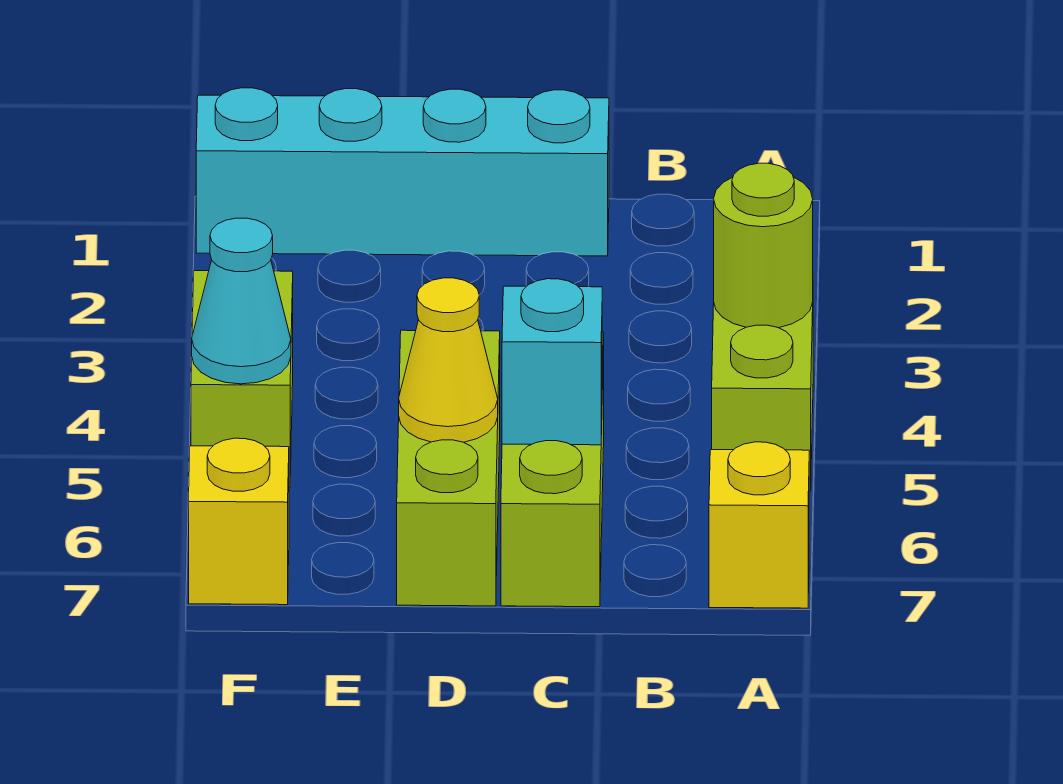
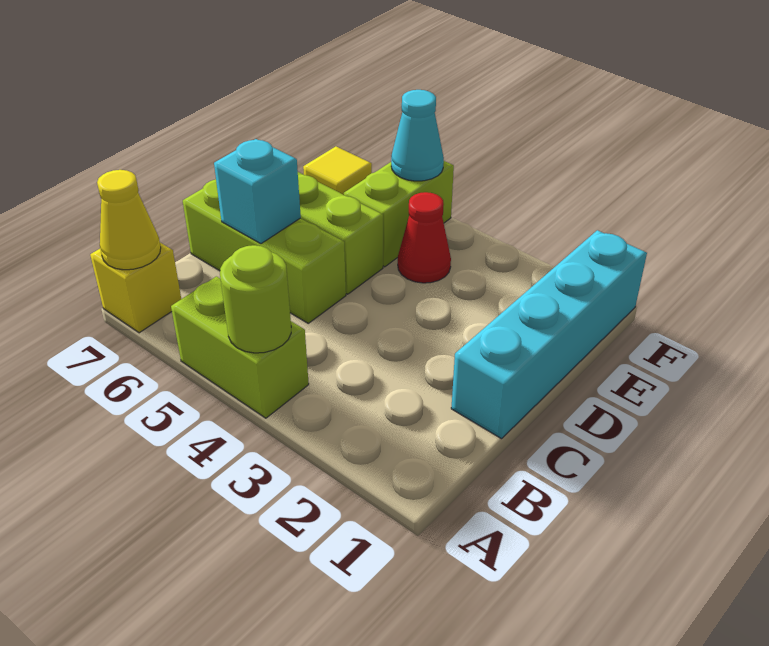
yellow 1x1 cone [399,278,498,442] -> yellow 1x1 cone moved to [97,170,161,270]
none -> red 1x1 cone [398,192,451,283]
lime 1x2 brick [191,271,293,488] -> lime 1x2 brick turned to [344,161,454,267]
yellow 1x1 brick [189,438,289,605] -> yellow 1x1 tile [303,146,372,195]

